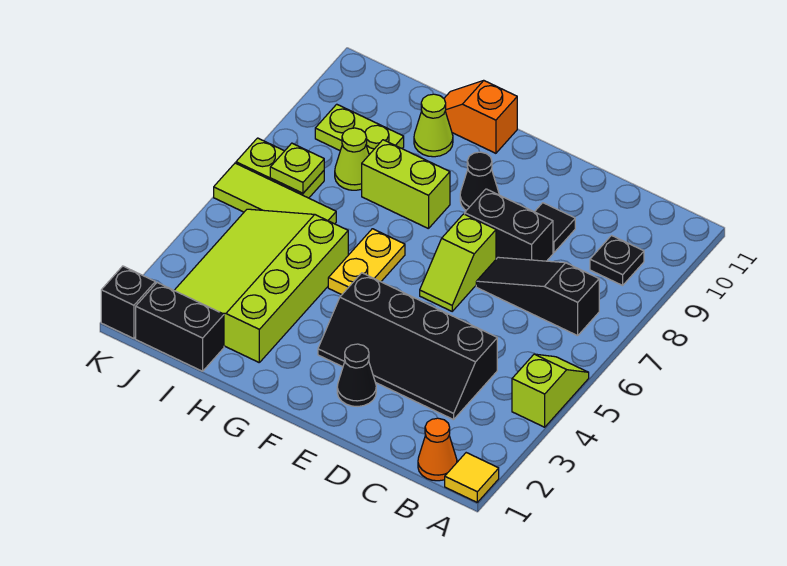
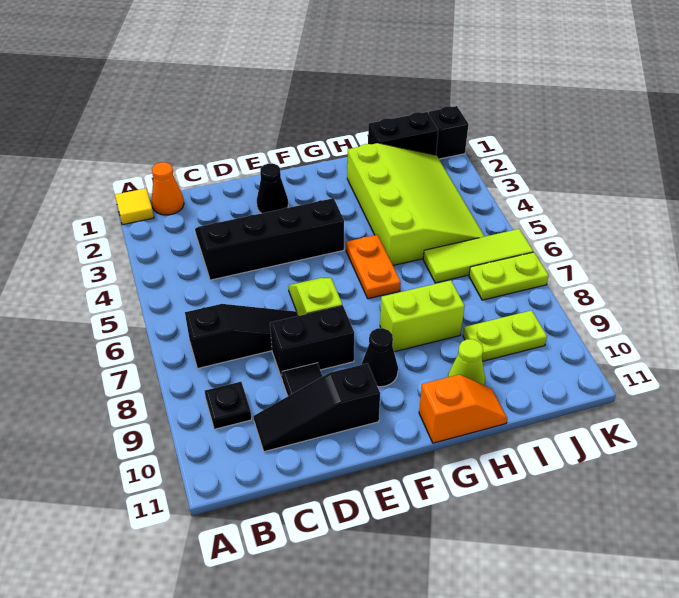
lime 1x2 slope [512,354,589,427] -> none
none -> black 1x3 slope [254,363,380,452]
yellow 1x2 plate [328,229,405,295] -> orange 1x2 plate [346,235,401,299]
lime 1x1 cone [335,128,369,190] -> none
lime 1x1 plate [270,143,324,193] -> none

